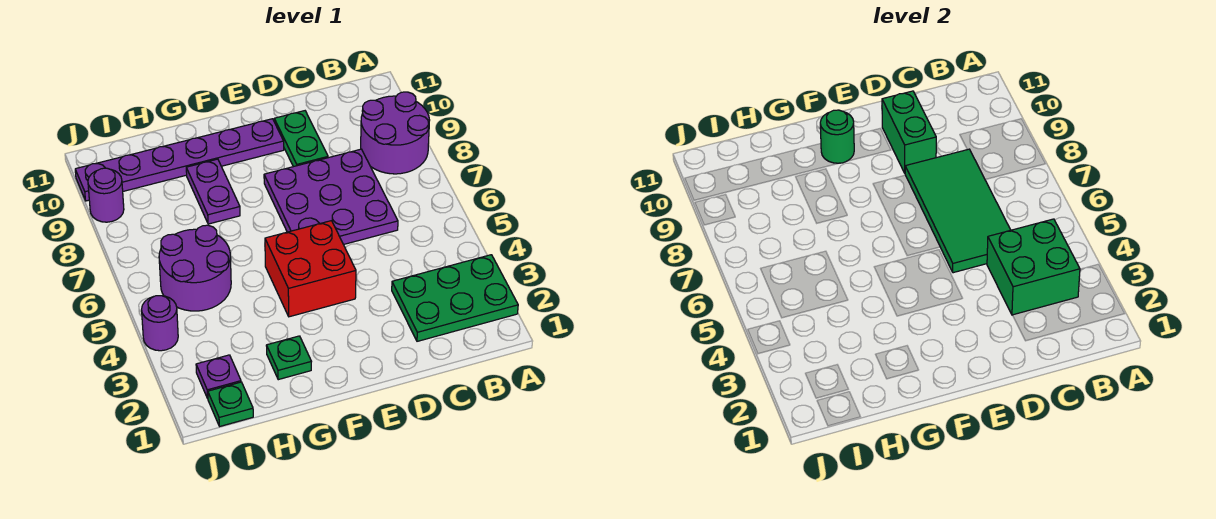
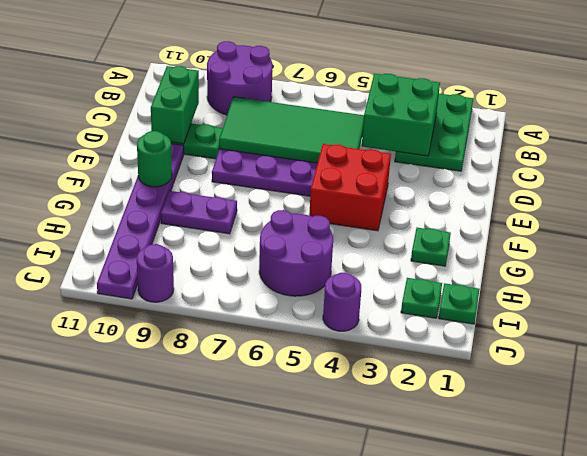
green 1x2 brick [882,91,936,173] -> green 1x2 brick turned to [151,66,199,144]
purple 1x1 plate [196,355,241,398] -> green 1x1 plate [401,278,442,318]

